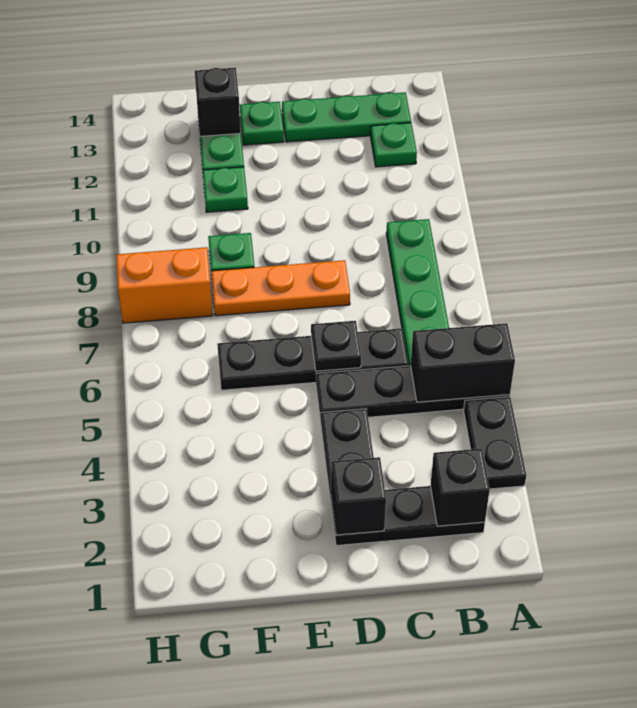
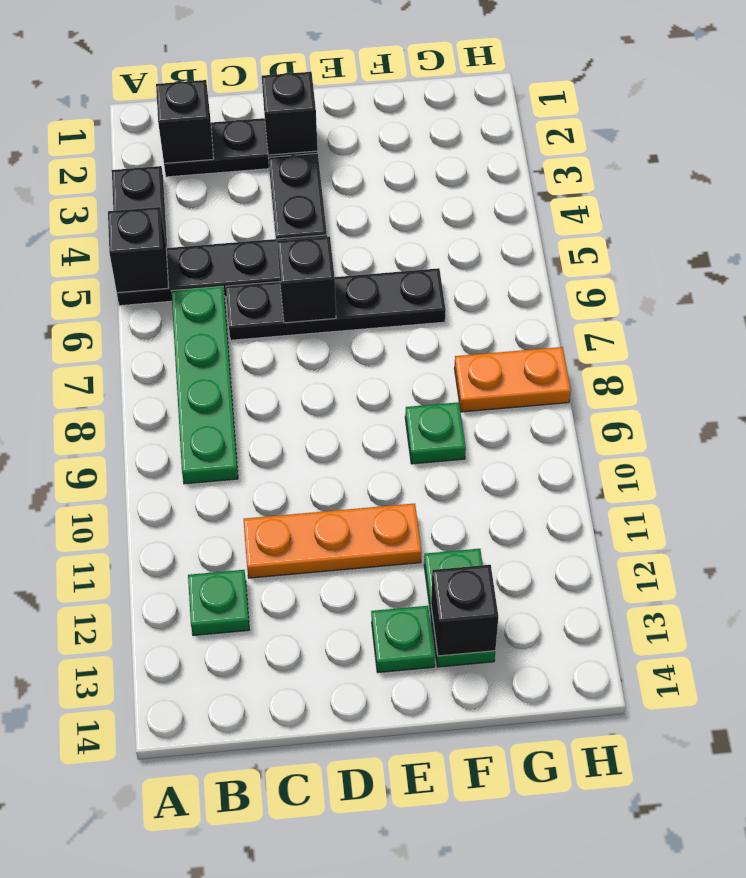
black 1x2 brick [410,323,515,402] -> black 1x1 brick [108,207,169,293]
green 1x3 plate [282,92,411,142] -> none
black 1x1 plate [311,321,361,371] -> black 1x1 brick [277,237,336,323]
orange 1x3 plate [211,260,350,316] -> orange 1x3 plate moved to [244,504,421,578]
green 1x1 plate [203,167,248,212] -> none
orange 1x2 brick [116,247,213,323] -> orange 1x2 plate [455,347,571,412]

